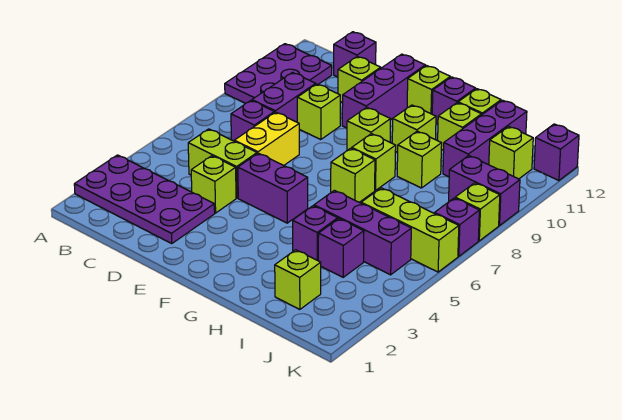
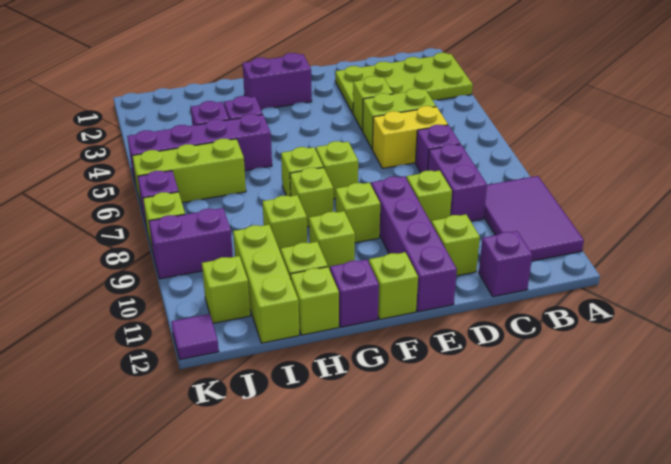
purple 2x4 plate [74,155,215,243] -> lime 2x4 plate [335,53,473,113]
purple 2x3 plate [225,44,332,103] -> purple 2x3 tile [484,176,584,261]
yellow 1x2 brick [234,112,299,165] -> yellow 1x2 brick turned to [372,106,448,168]
purple 1x2 brick [238,153,308,223] -> purple 1x2 brick moved to [243,53,312,110]
purple 1x3 brick [342,54,425,128] -> purple 1x4 brick [371,176,457,312]
purple 1x3 brick [314,190,411,275] -> purple 1x4 brick [127,114,272,184]
lime 1x1 brick [275,250,321,310] -> lime 1x1 brick moved to [316,141,358,199]
purple 1x3 brick [443,100,527,177] -> lime 1x3 brick [233,225,299,343]
purple 1x1 brick [534,124,579,181] -> purple 1x1 tile [171,314,219,360]

